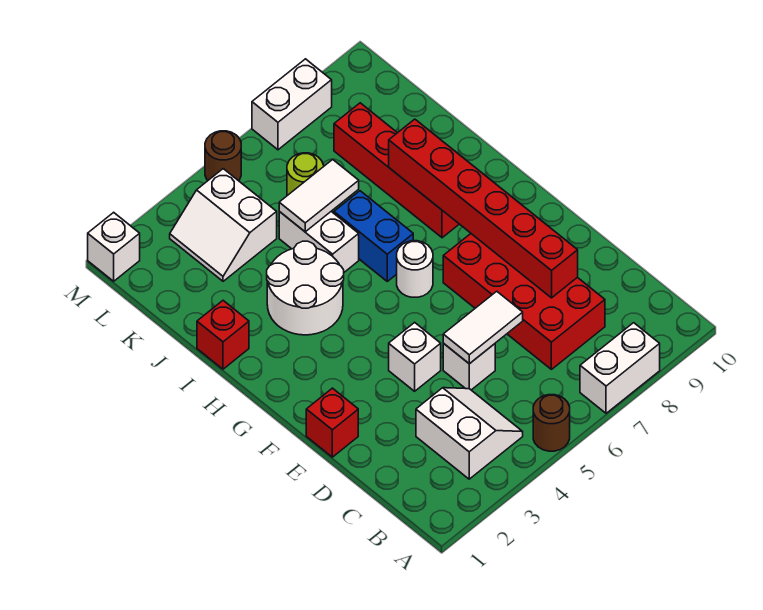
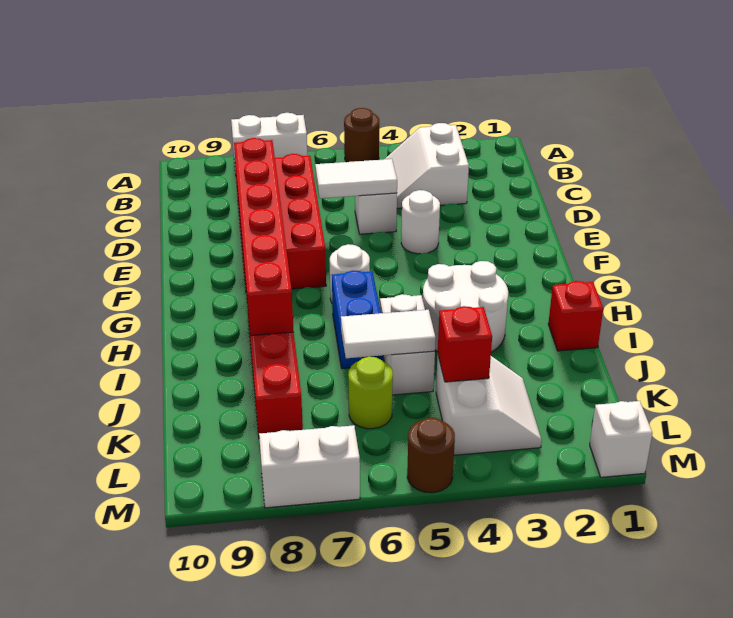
red 1x1 brick [306,388,358,457] -> red 1x1 brick moved to [438,306,492,382]
white 1x1 brick [389,322,441,391] -> white 1x1 round brick [401,190,440,254]

